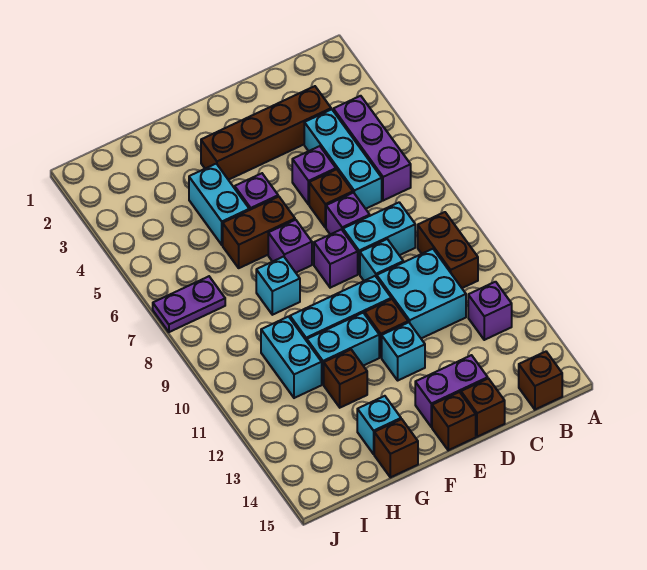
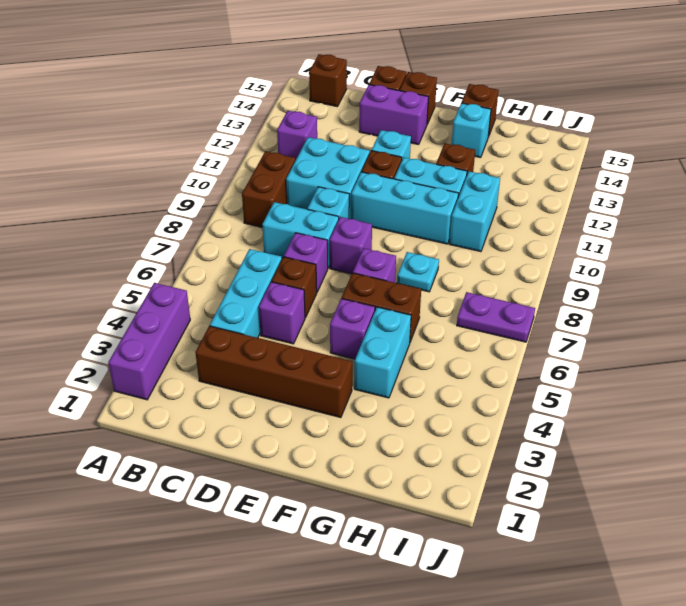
purple 1x3 brick [333,96,411,201] -> purple 1x3 brick moved to [108,283,190,400]
cyan 1x1 brick [256,257,300,315] -> cyan 1x1 plate [397,252,439,292]

